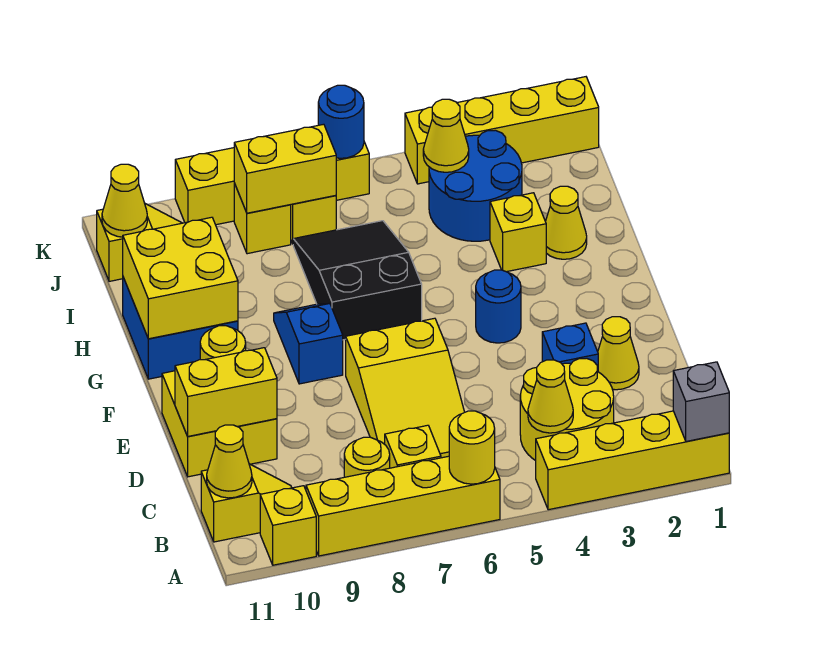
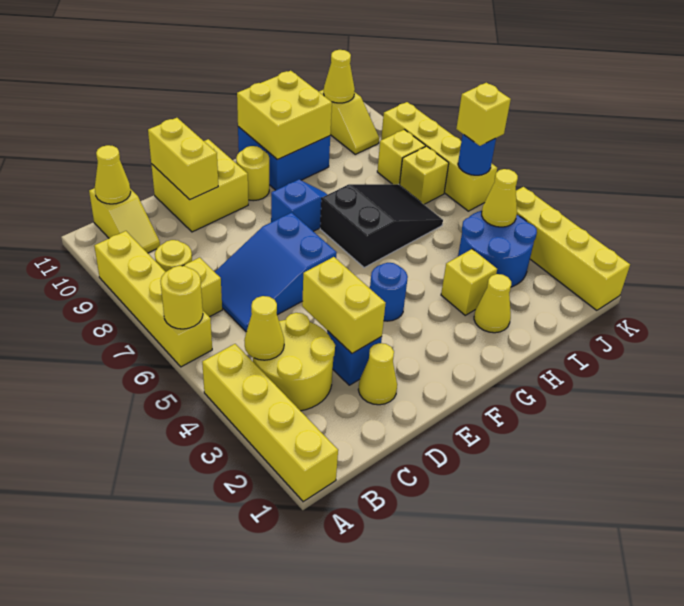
grey 1x1 brick [673,362,729,441] -> none
yellow 1x1 brick [260,486,316,565] -> yellow 1x1 brick moved to [456,83,511,146]
yellow 2x3 slope [346,318,465,458] -> blue 2x3 slope [215,213,337,332]
yellow 1x2 brick [234,124,336,213] -> yellow 1x2 brick moved to [302,257,386,354]

